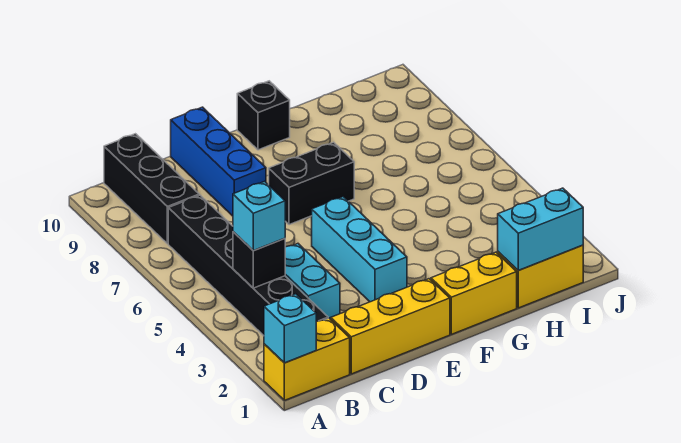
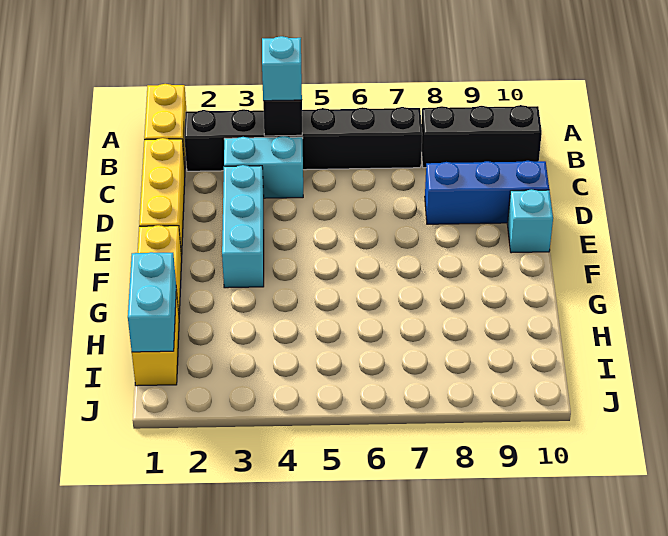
cyan 1x1 brick [264,294,316,363] -> cyan 1x1 brick moved to [507,189,553,253]
cyan 1x3 brick [312,197,407,302] -> cyan 1x3 brick turned to [222,165,264,288]
black 1x2 brick [269,142,354,225] -> none
black 1x1 brick [237,81,290,150] -> none

